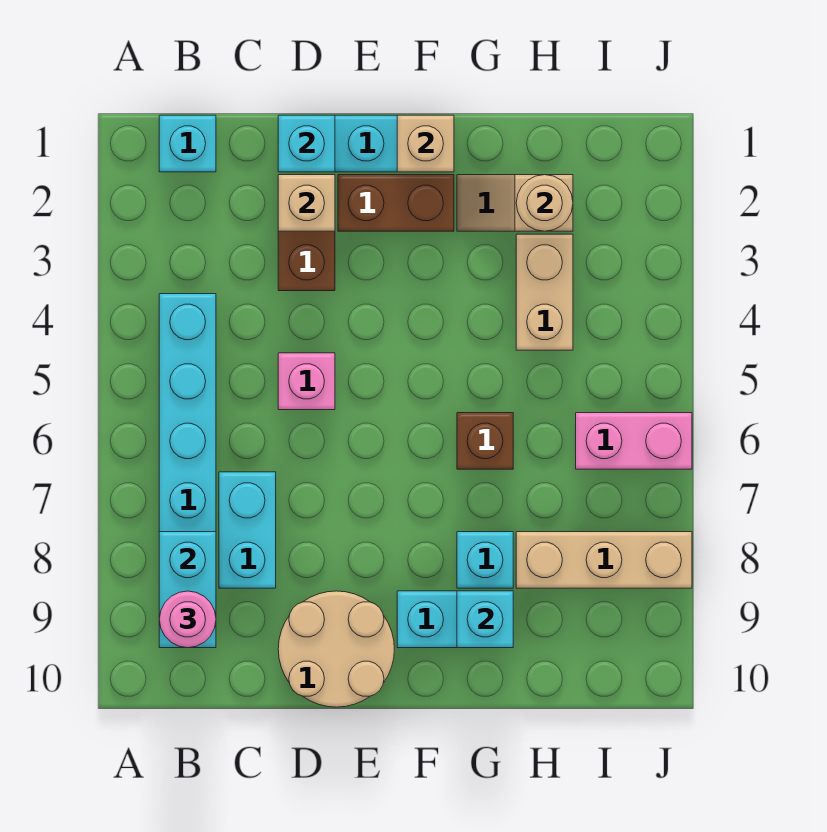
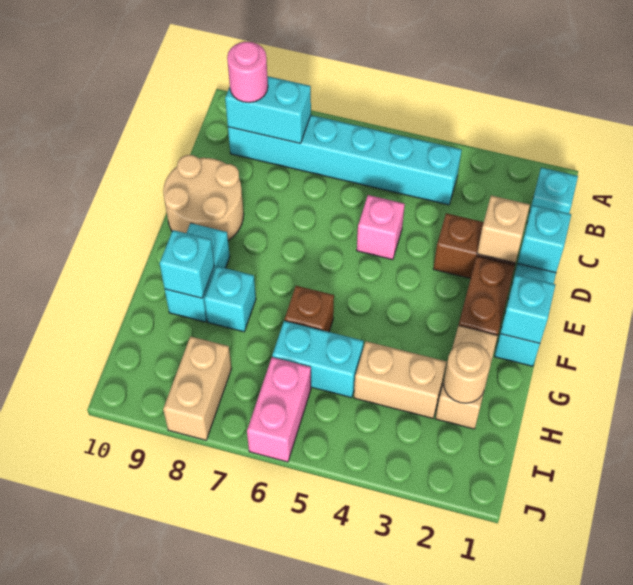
cyan 1x2 brick [219,472,276,588] -> cyan 1x2 brick moved to [272,321,364,398]
tan 1x1 brick [397,115,454,172] -> cyan 1x1 brick [500,275,555,343]
tan 1x2 slope [457,175,573,231] -> tan 1x2 brick [436,326,498,429]
tan 1x3 brick [516,532,692,588] -> tan 1x2 brick [163,336,232,440]

